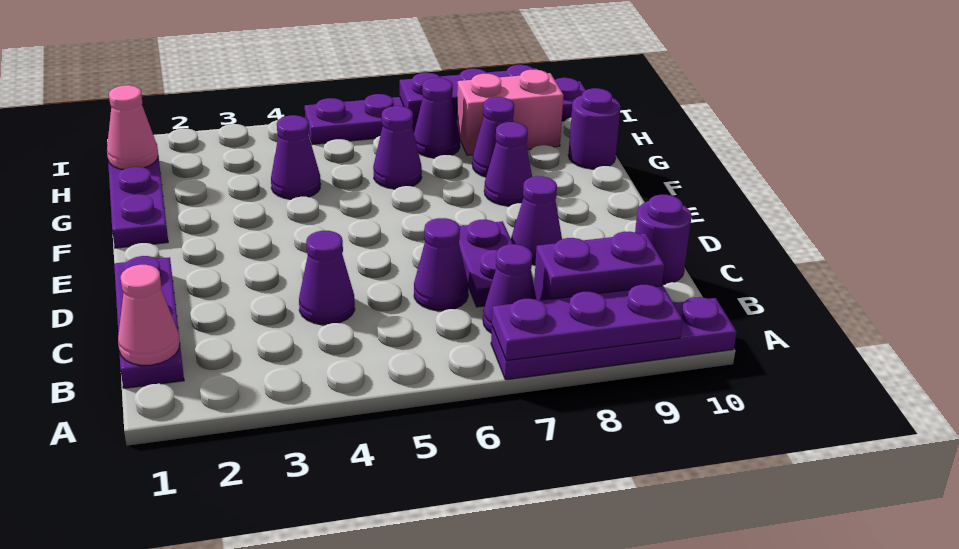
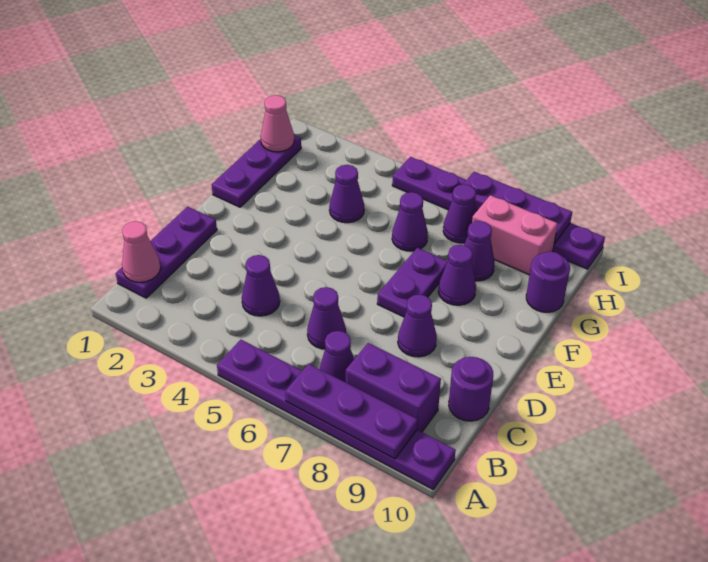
purple 1x4 plate [491,297,737,380] -> purple 1x6 plate [217,340,456,489]
purple 1x2 plate [459,219,513,307] -> purple 1x2 plate moved to [377,248,448,317]

